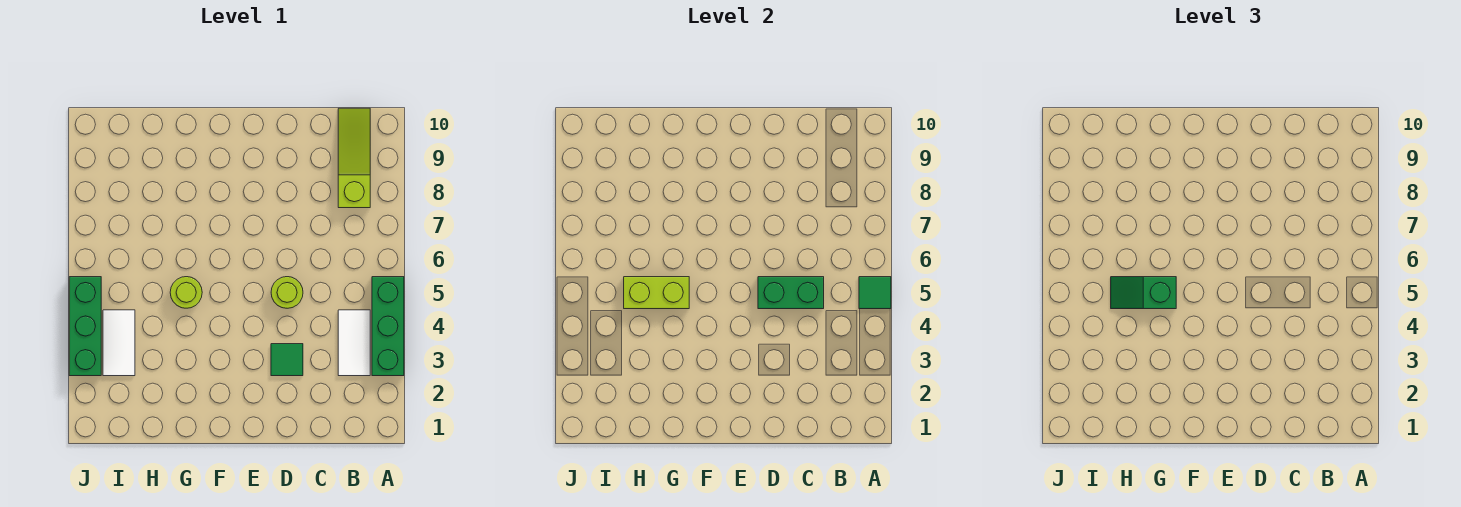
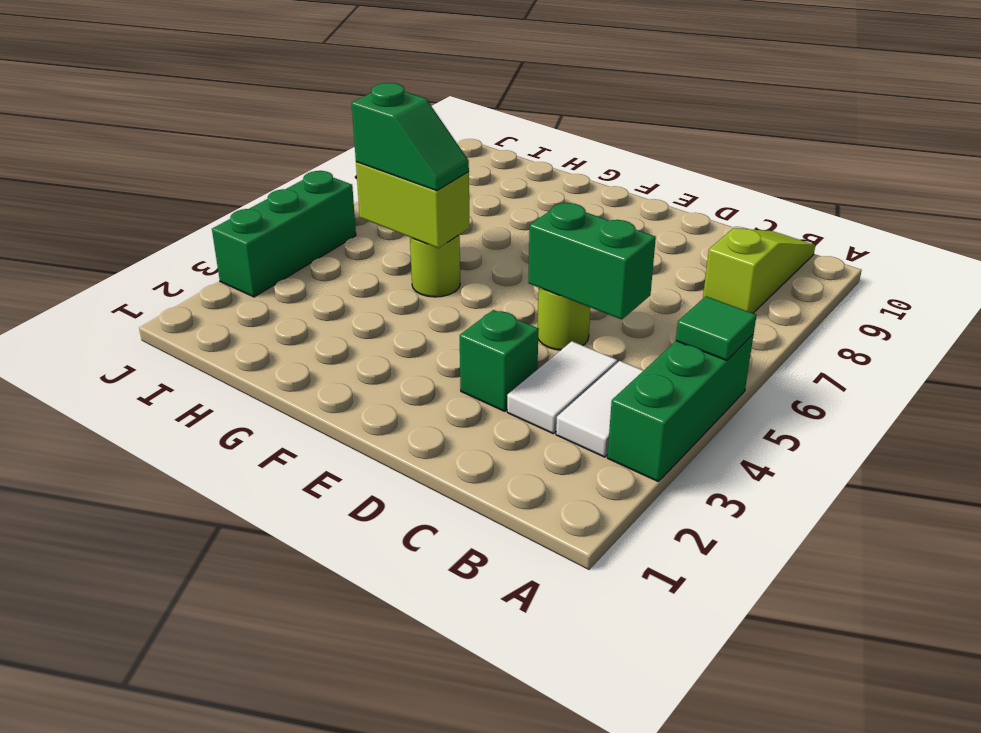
green 1x1 tile [271,344,303,376] -> green 1x1 brick [460,310,539,411]
green 1x2 slope [1111,277,1176,309] -> green 1x2 slope turned to [352,83,469,191]
white 1x2 tile [103,310,135,376] -> white 1x2 tile moved to [507,341,617,434]

